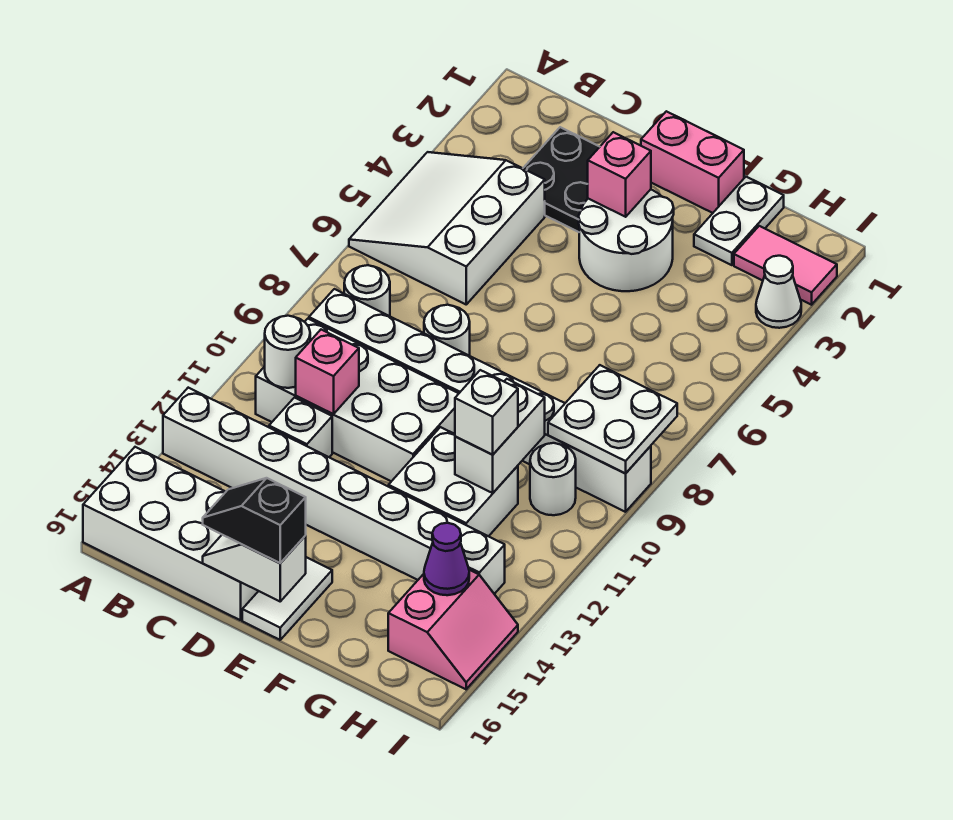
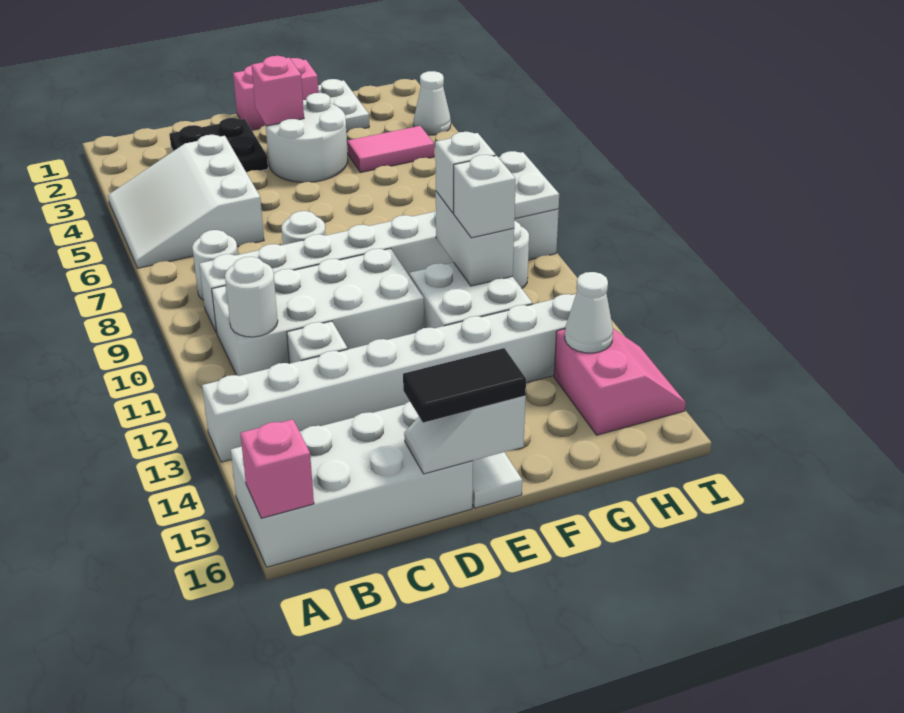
pink 1x1 brick [296,330,359,414] -> pink 1x1 brick moved to [240,419,314,518]
black 1x2 slope [203,478,306,563] -> black 1x2 tile [403,348,526,423]
none -> white 1x1 brick [435,132,496,213]
pink 1x2 tile [734,226,837,305] -> pink 1x2 tile moved to [347,126,434,172]
purple 1x1 cone [424,523,469,595] -> white 1x1 cone [565,272,613,353]

